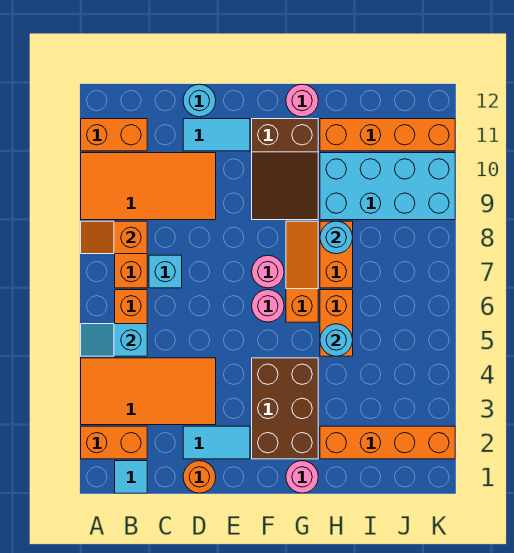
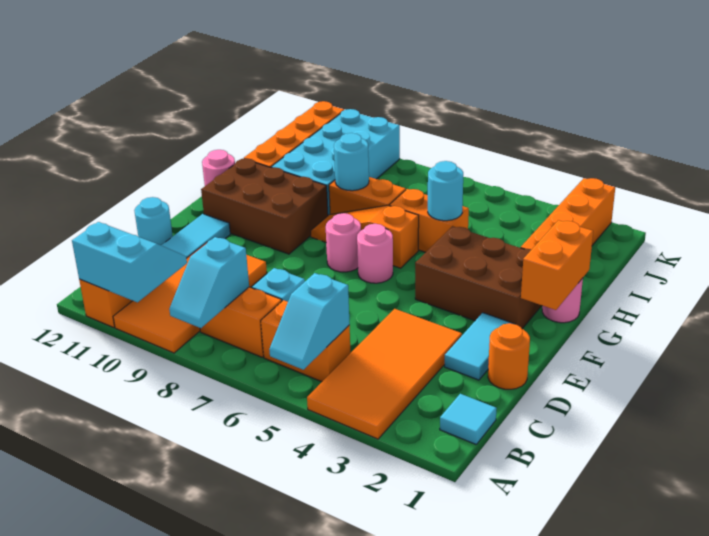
orange 1x2 brick [81,426,147,459] -> orange 1x2 brick moved to [521,220,593,310]
orange 1x2 slope [81,221,147,254] -> cyan 1x2 slope [169,237,249,328]
none -> cyan 2x2 slope [72,222,187,302]
brown 2x3 slope [252,119,318,220] -> brown 2x3 brick [201,158,328,254]

